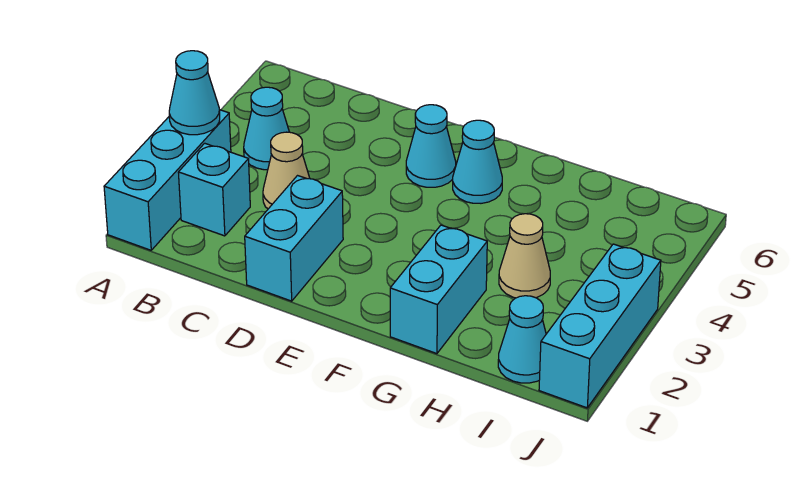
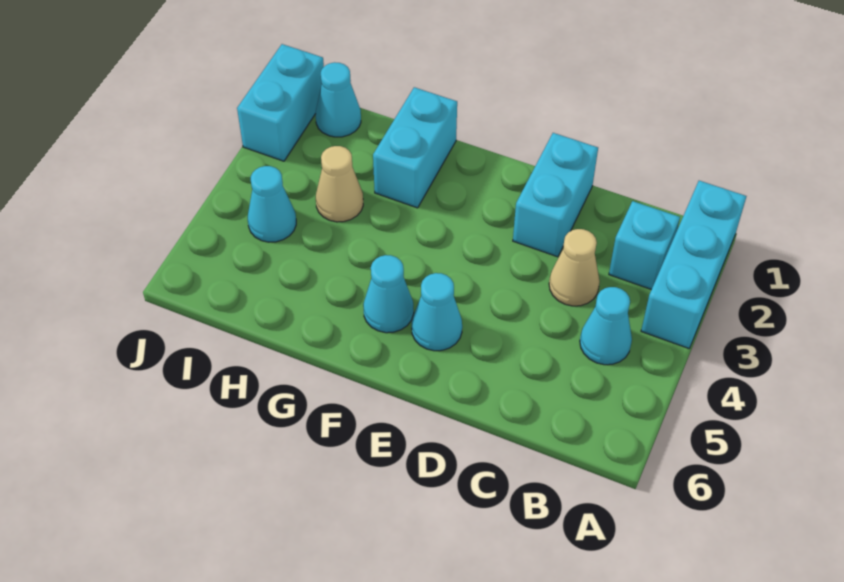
cyan 1x1 cone [169,51,220,135] -> cyan 1x1 cone moved to [248,166,296,242]
cyan 1x3 brick [539,244,661,408] -> cyan 1x2 brick [237,44,324,161]

